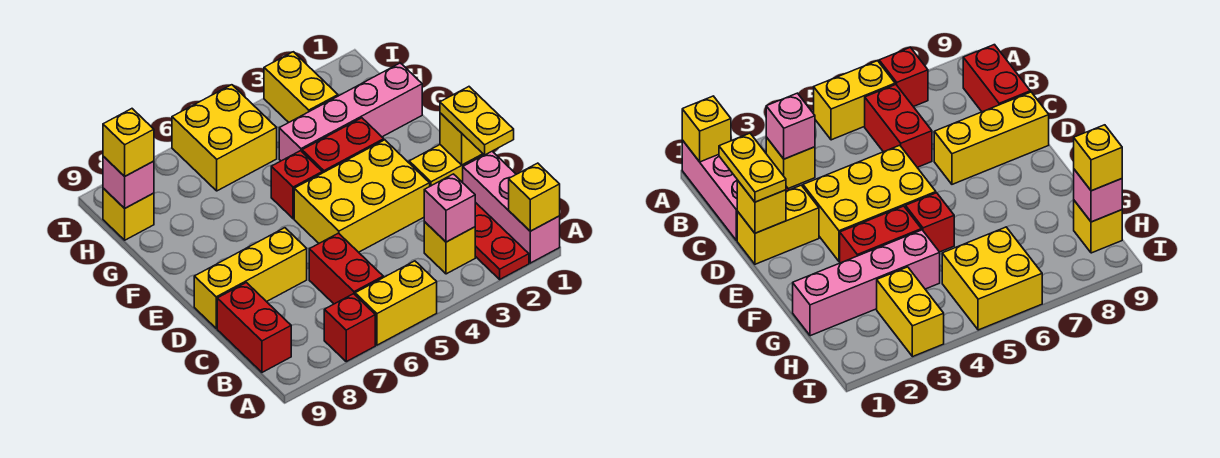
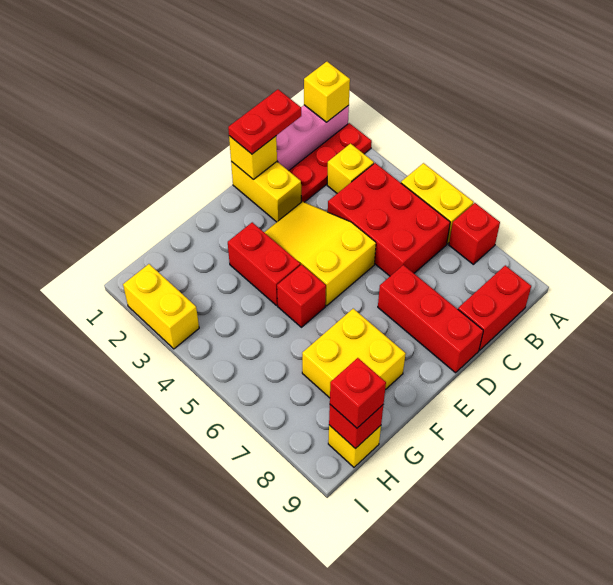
pink 1x1 brick [424,174,475,242] -> none
red 1x2 brick [309,233,383,304] -> red 2x3 brick [328,163,450,276]
yellow 1x2 plate [440,87,514,155] -> red 1x2 plate [228,90,301,154]
yellow 2x3 brick [294,140,430,252] -> yellow 2x3 slope [264,202,376,306]
yellow 1x3 brick [194,228,307,328] -> red 1x3 brick [378,265,483,373]
pink 1x4 brick [279,63,422,161] -> none
yellow 1x2 brick [264,52,338,122] -> yellow 1x2 brick turned to [123,264,199,349]
yellow 2x2 brick [172,85,277,191] -> yellow 2x2 brick moved to [302,309,406,398]
pink 1x1 brick [103,156,154,208] -> red 1x1 brick [329,405,383,449]
yellow 1x1 brick [103,109,154,176] -> red 1x1 brick [330,358,386,428]

